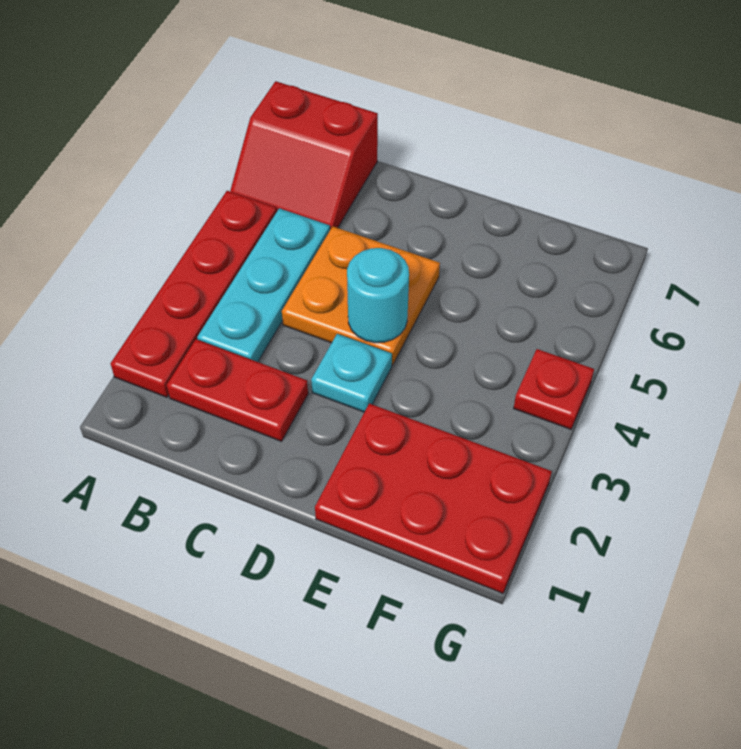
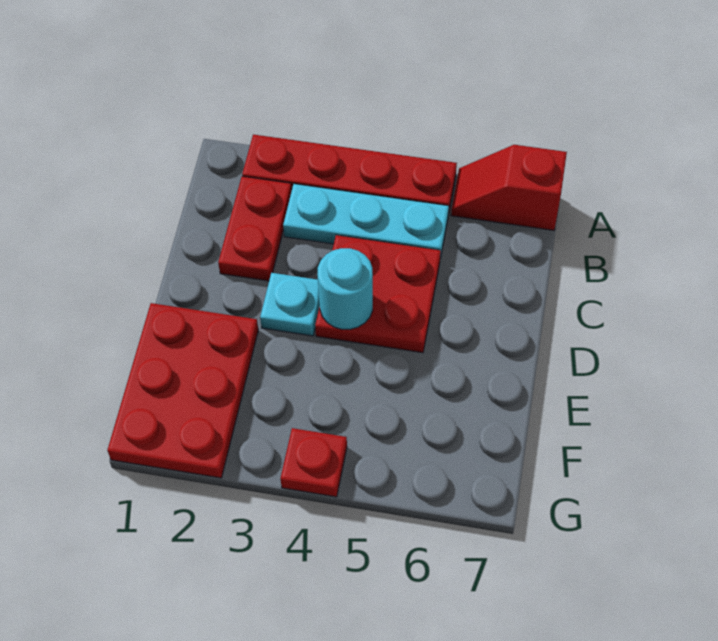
red 2x2 slope [230,81,378,229] -> red 1x2 slope [451,145,567,230]
orange 2x2 plate [282,226,440,365] -> red 2x2 plate [315,235,441,353]

